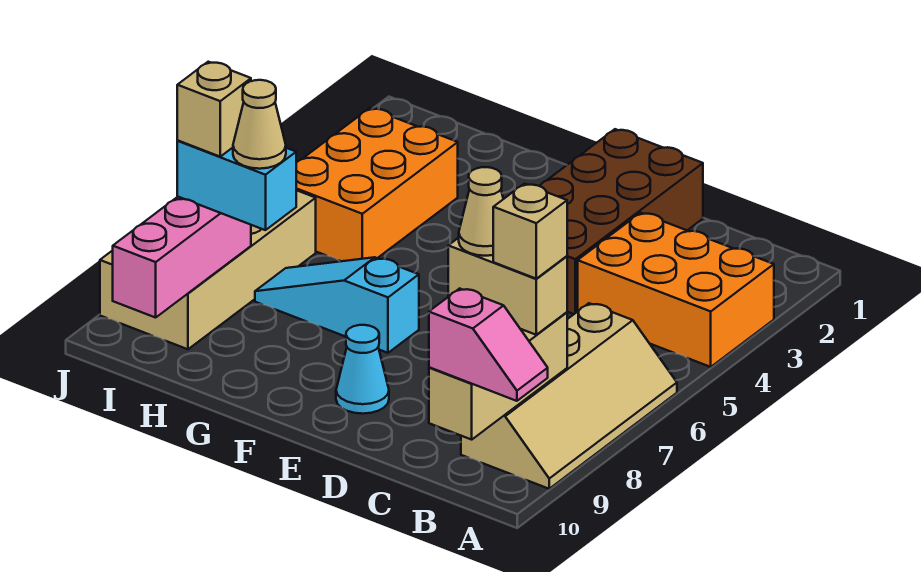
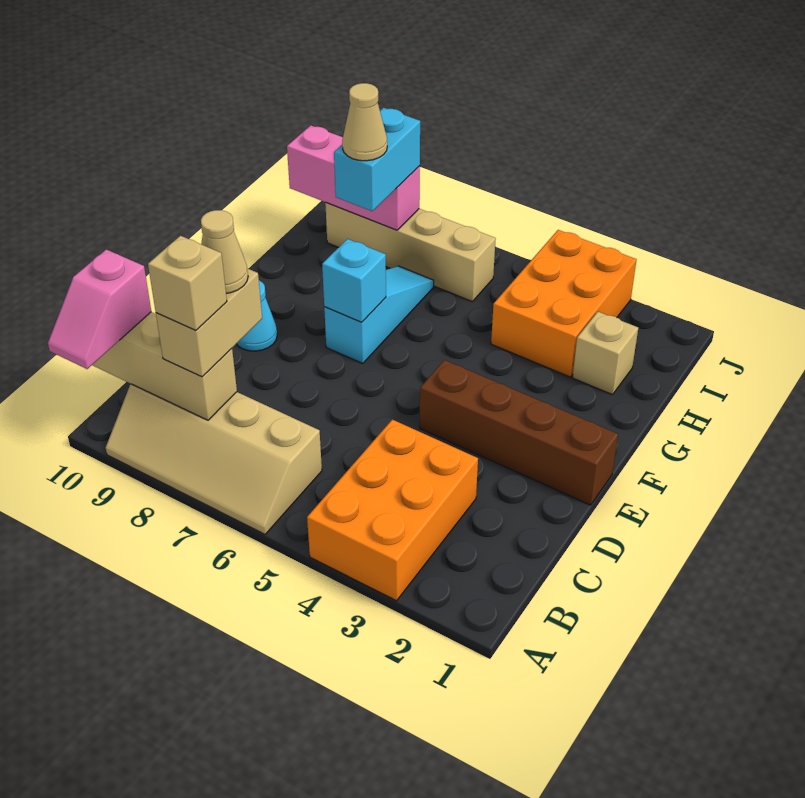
brown 2x4 brick [540,129,703,314] -> brown 1x4 brick [420,360,618,505]
none -> cyan 1x1 brick [322,239,386,322]
orange 2x3 brick [296,108,458,261] -> orange 2x3 brick turned to [491,230,637,377]
tan 2x4 brick [100,190,316,349] -> tan 1x4 brick [325,203,496,302]
tan 1x1 brick [177,62,251,157] -> tan 1x1 brick moved to [573,312,638,395]

